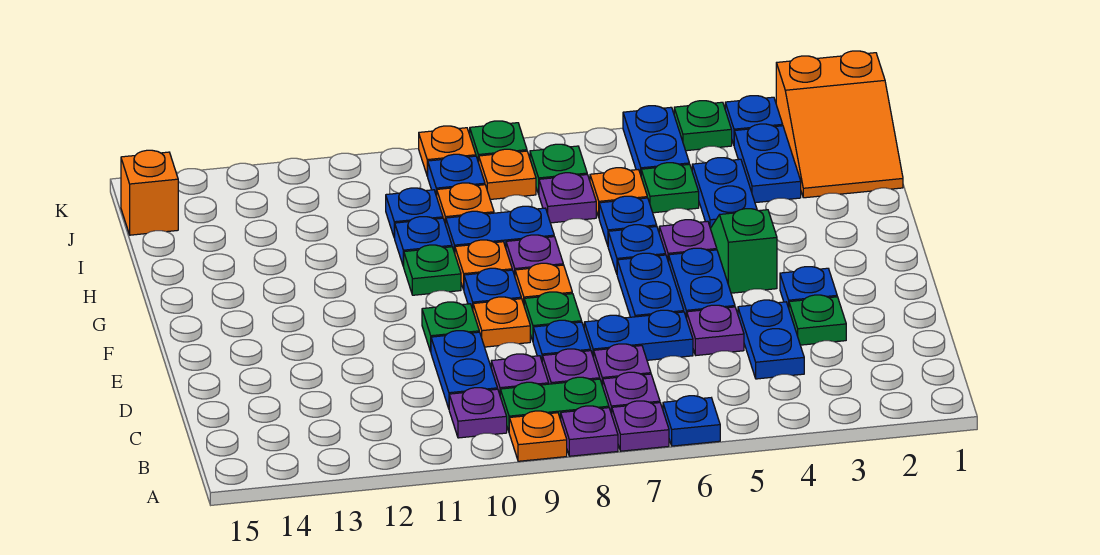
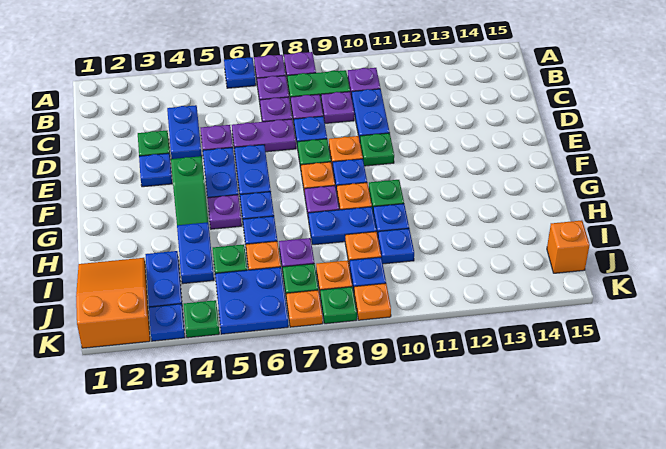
orange 1x1 plate [509,411,567,461] -> orange 1x1 plate moved to [286,290,323,327]
blue 1x2 plate [584,310,693,360] -> purple 1x2 plate [232,119,296,152]
blue 1x2 plate [623,106,689,174] -> blue 2x2 plate [215,267,288,334]

